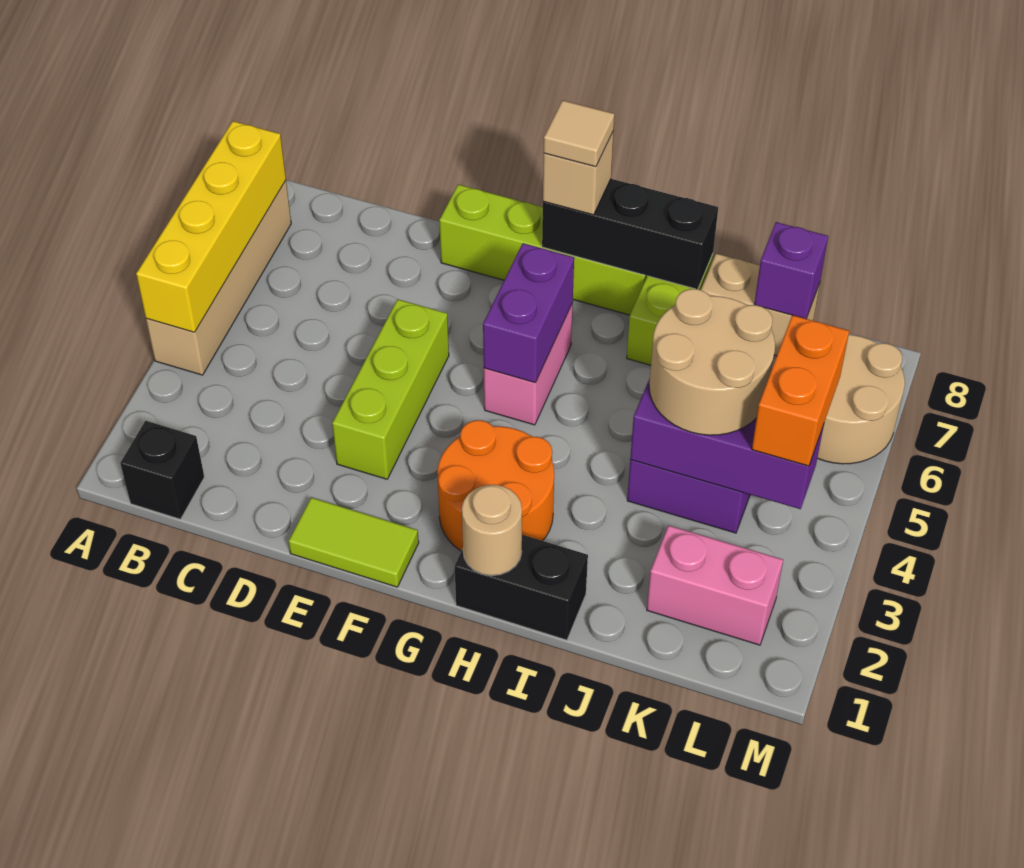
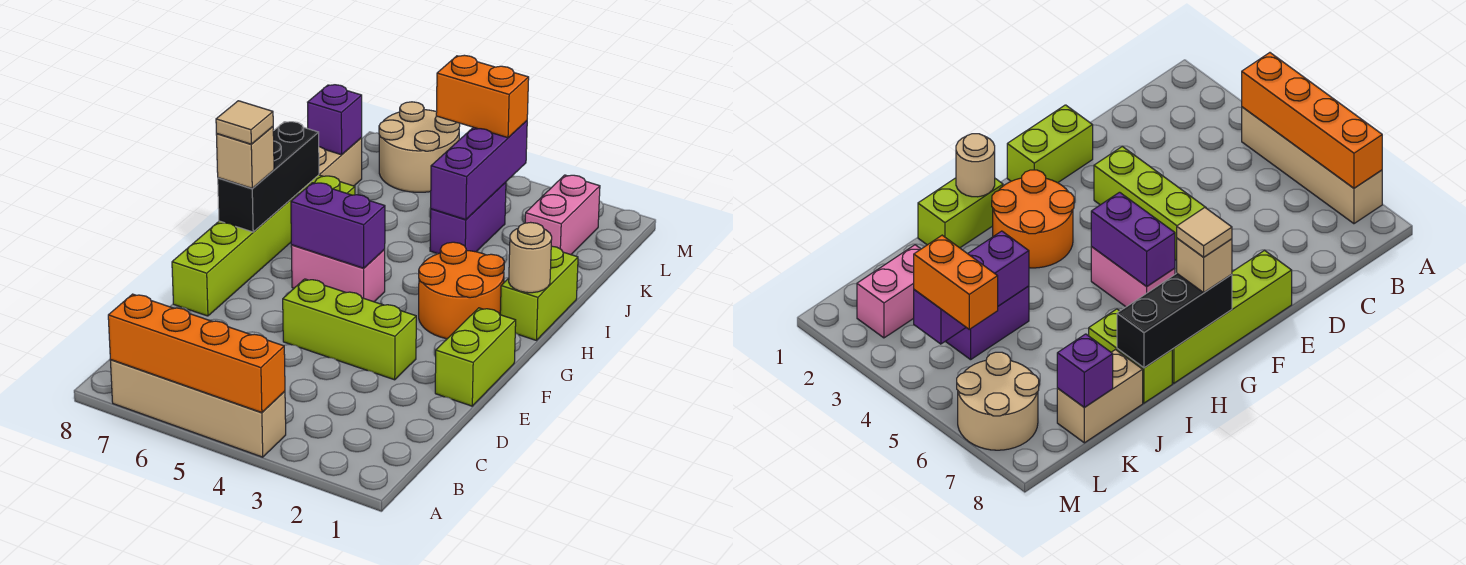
yellow 1x4 brick [136,121,286,332] -> orange 1x4 brick [108,294,285,413]
black 1x1 brick [120,421,204,519] -> none
lime 1x2 tile [289,497,419,587] -> lime 1x2 brick [435,308,516,406]
black 1x2 brick [455,535,588,640] -> lime 1x2 brick [500,246,578,340]
tan 2x2 round brick [649,289,775,435] -> none

